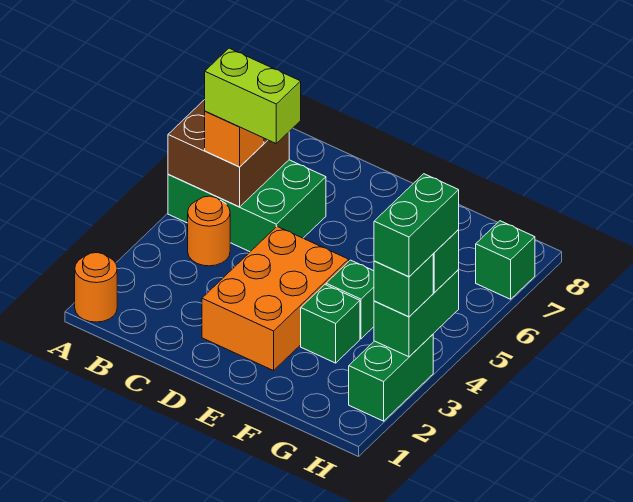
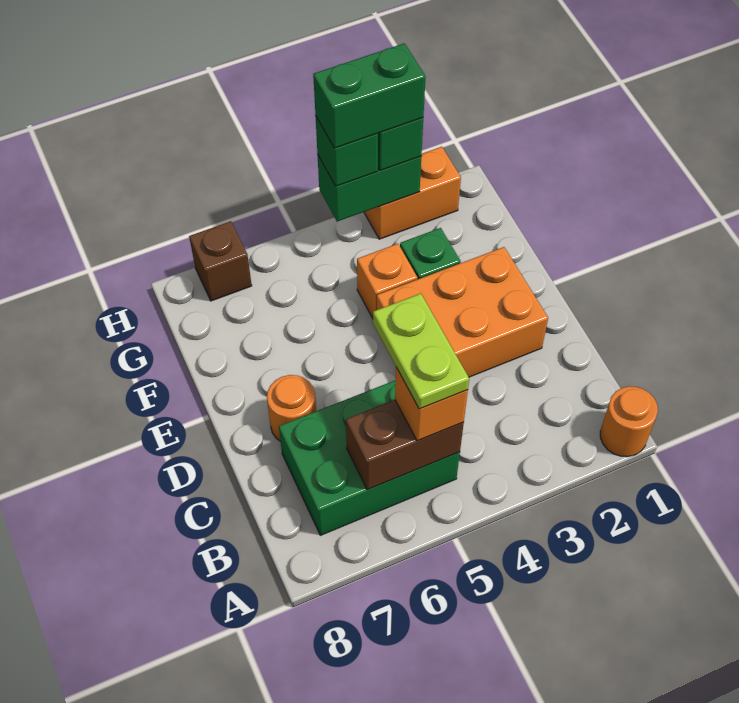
green 2x3 brick [168,160,326,252] -> green 2x3 brick turned to [279,380,460,535]
brown 2x2 brick [168,100,289,207] -> brown 1x2 brick [346,400,464,490]
orange 1x1 round brick [188,196,230,266] -> orange 1x1 round brick moved to [267,375,316,442]
lime 1x2 brick [205,48,301,143] -> lime 1x2 plate [373,293,469,409]
green 1x1 brick [326,260,374,339] -> orange 1x1 brick [357,244,417,318]
green 1x2 brick [349,335,433,421] -> orange 1x2 brick [364,147,461,239]
green 1x1 brick [476,221,535,299] -> brown 1x1 brick [189,221,252,301]

